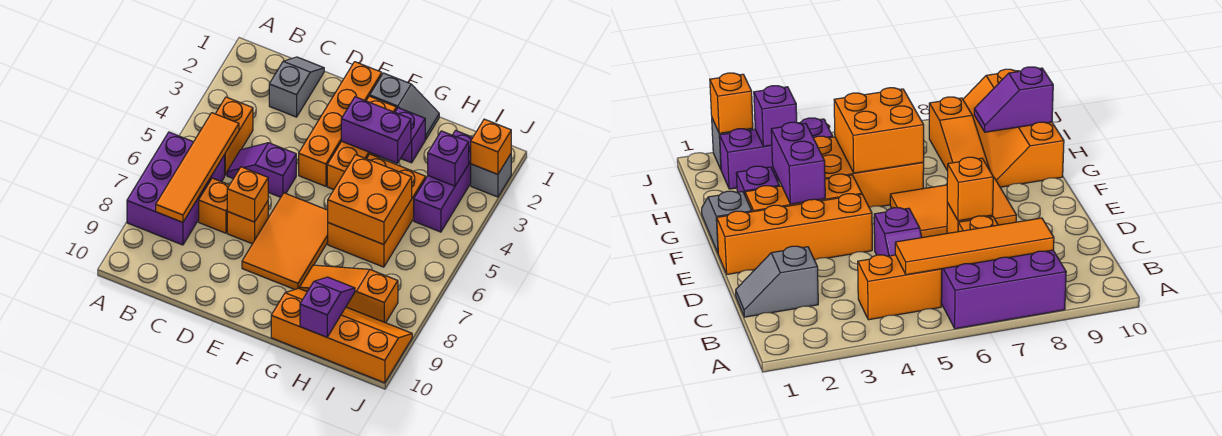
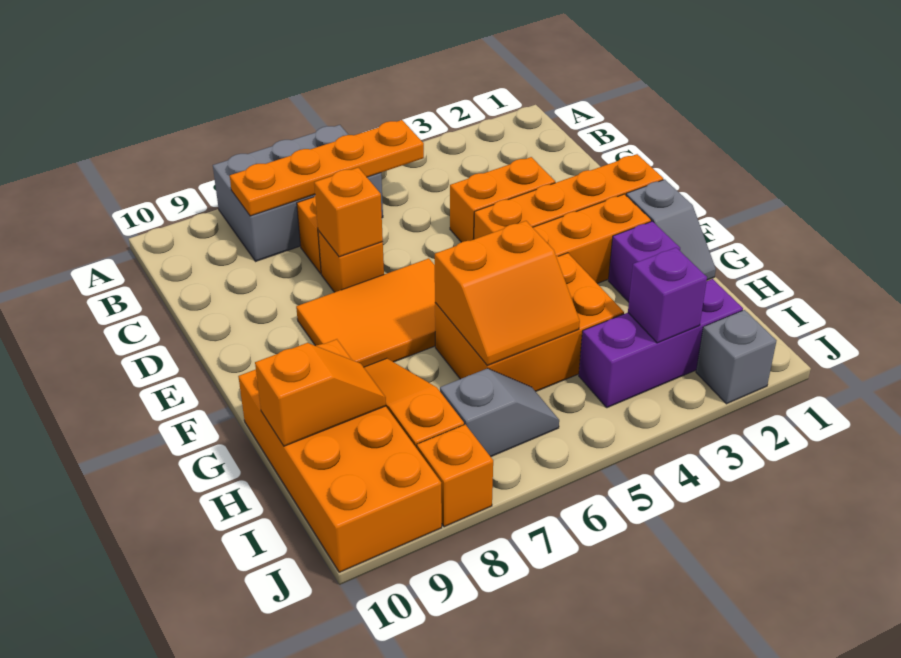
purple 2x3 brick [127,132,225,245] -> grey 2x3 brick [213,125,383,261]
orange 1x2 brick [216,97,253,175] -> orange 1x2 brick moved to [450,157,555,242]
orange 1x4 tile [156,113,239,222] -> orange 1x4 plate [230,120,424,216]
grey 1x2 slope [269,57,324,117] -> grey 1x2 slope moved to [440,368,559,457]
purple 1x2 slope [227,143,296,197] -> none
purple 1x2 brick [341,97,411,163] -> none
orange 2x2 brick [328,155,412,245] -> orange 2x2 slope [435,221,580,366]
orange 2x4 slope [271,288,412,383] -> orange 2x4 brick [238,339,442,572]
purple 1x2 slope [300,277,355,337] -> orange 1x2 slope [255,343,386,446]
orange 1x1 brick [471,119,511,174] -> orange 1x1 brick moved to [417,425,493,527]

